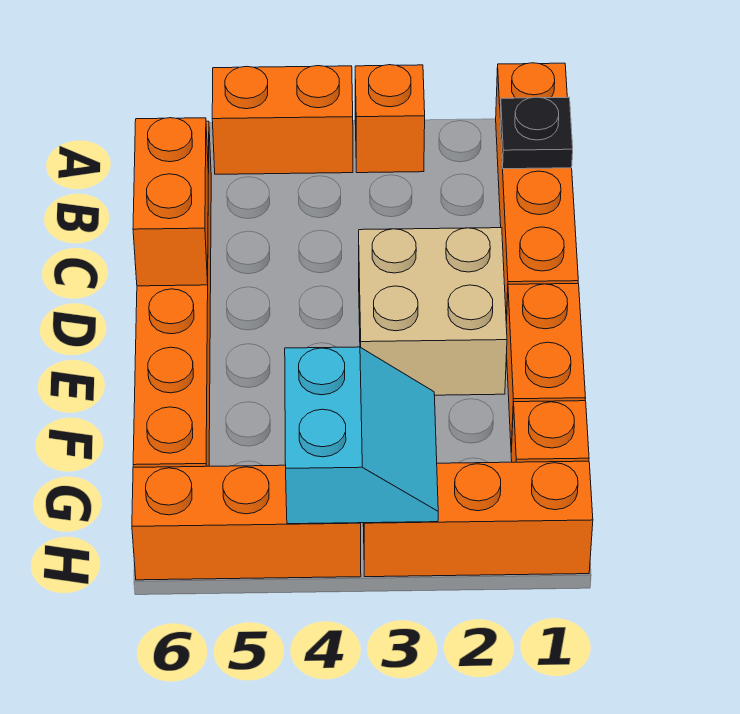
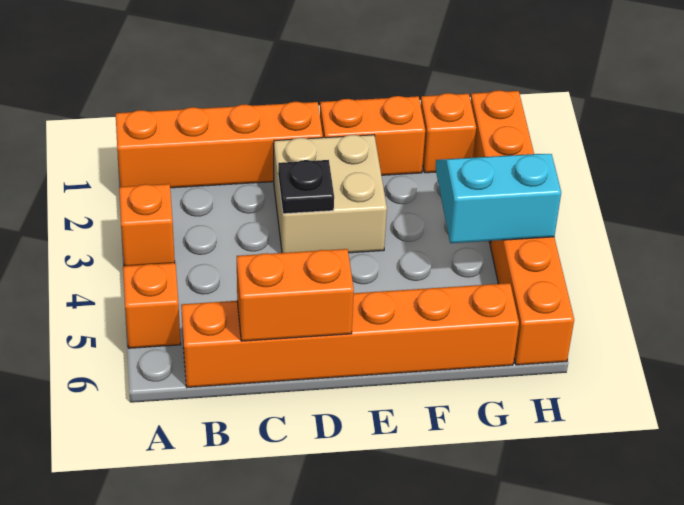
orange 1x2 brick [212,66,353,174] -> orange 1x1 brick [123,263,181,348]
black 1x1 plate [500,97,573,169] -> black 1x1 plate moved to [278,160,334,214]

